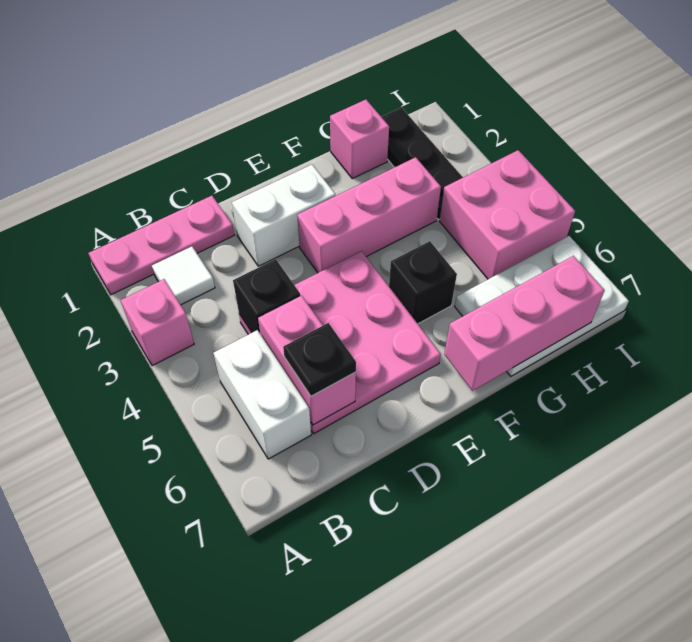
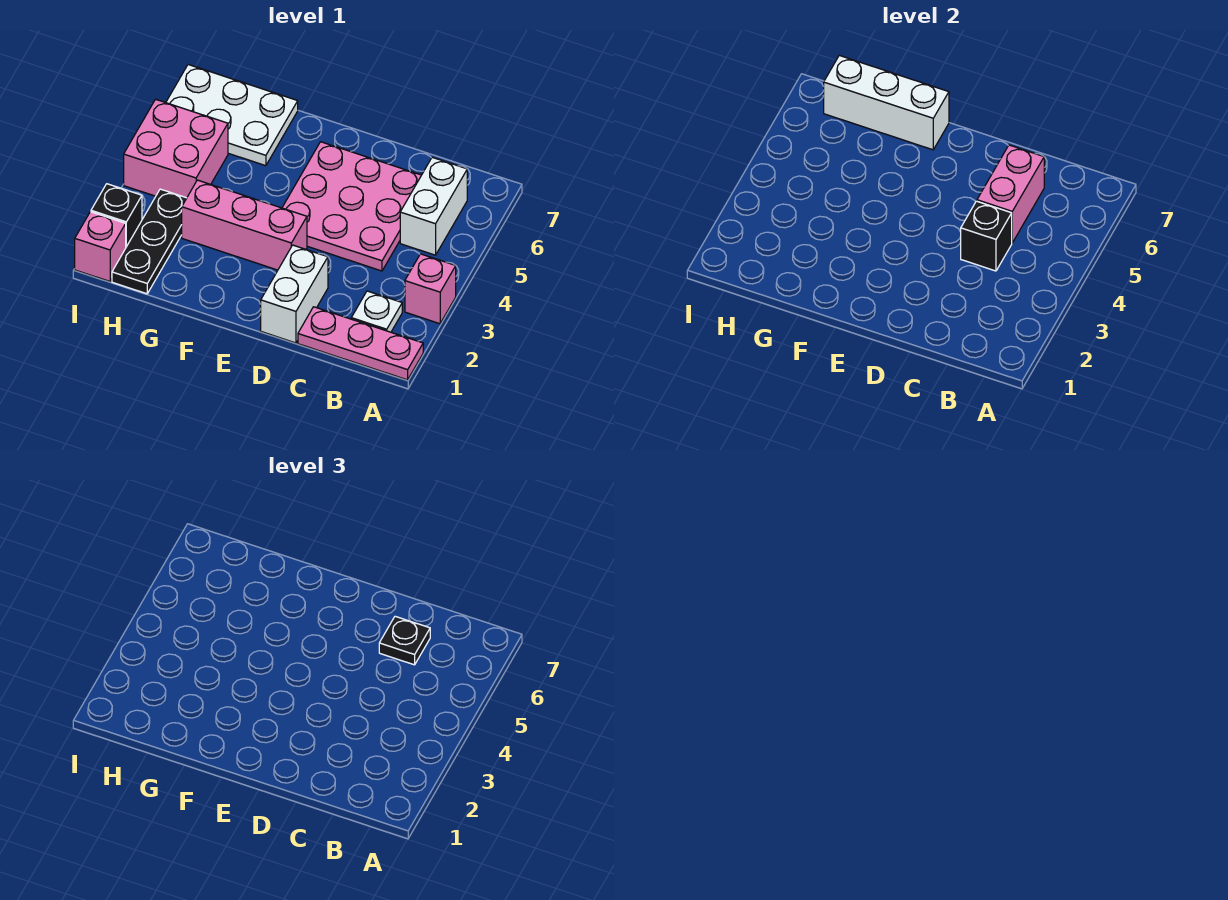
white 1x1 tile [152,246,215,305] -> white 1x1 plate [351,291,402,332]
white 1x2 brick [232,165,335,266] -> white 1x2 brick turned to [261,245,328,343]
black 1x1 brick [389,241,457,324] -> black 1x1 brick moved to [91,184,142,247]
pink 1x3 brick [444,256,605,391] -> white 1x3 brick [824,55,949,150]
pink 1x1 brick [330,100,389,179] -> pink 1x1 brick moved to [75,212,126,281]

